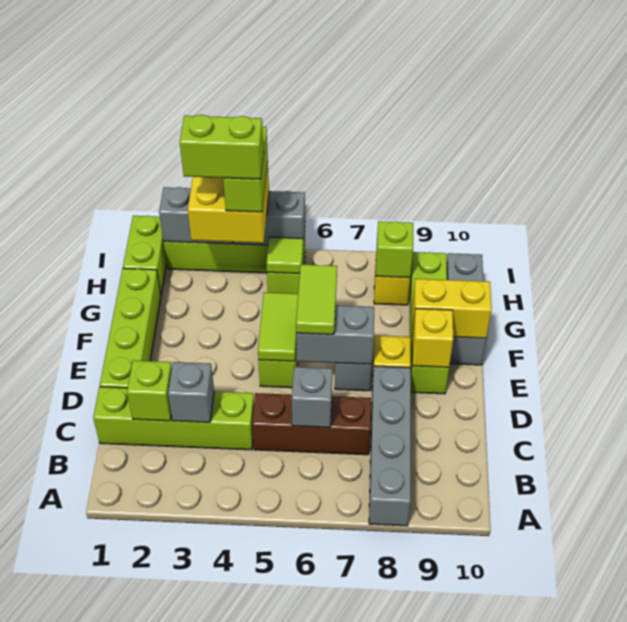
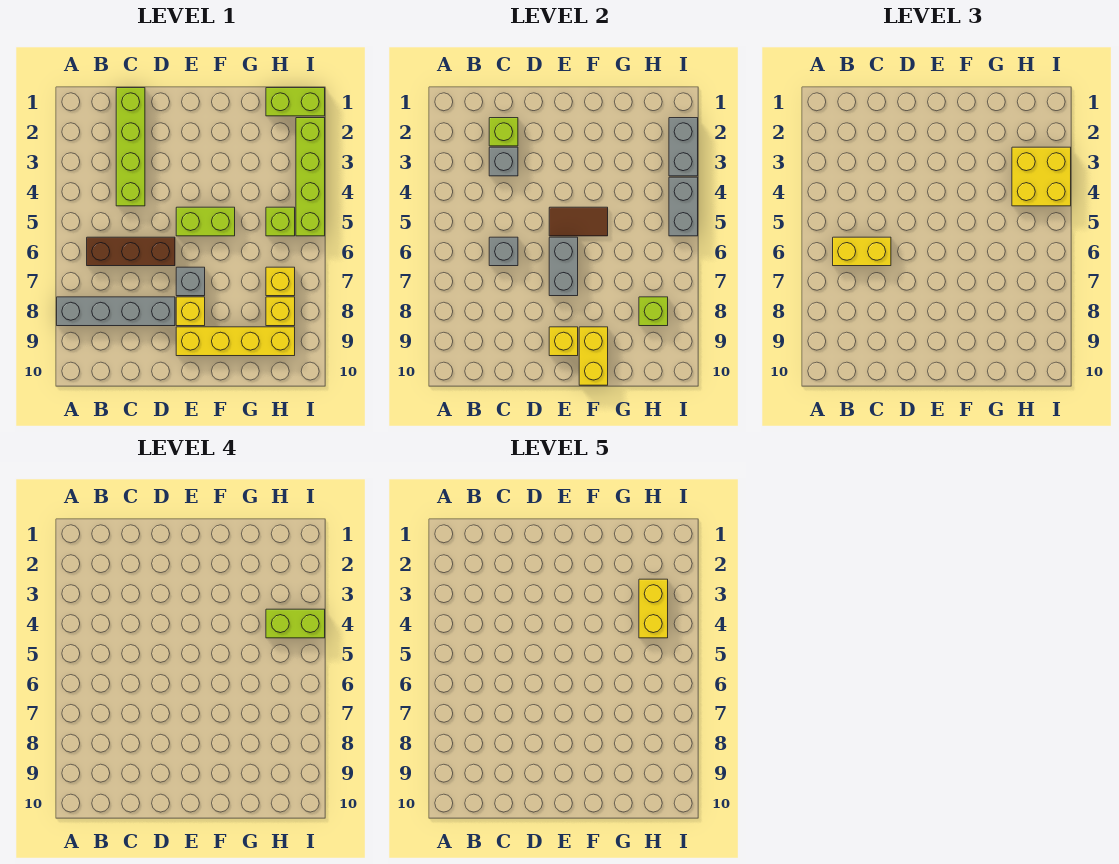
none -> yellow 1x2 brick [833,237,891,266]
brown 1x3 brick [252,393,371,455] -> brown 1x3 brick turned to [87,237,175,266]
lime 1x4 brick [100,268,161,388] -> none
lime 1x2 tile [258,293,298,361] -> brown 1x2 tile [549,207,608,236]
lime 1x2 tile [296,264,337,334] -> none
lime 1x4 brick [410,252,449,394] -> yellow 1x4 brick [176,327,295,356]
grey 1x3 brick [447,253,486,365] -> none
lime 1x2 brick [180,115,264,179] -> yellow 1x2 brick [639,579,668,638]
lime 1x1 tile [267,237,303,273] -> none
none -> yellow 1x1 brick [266,267,295,296]

